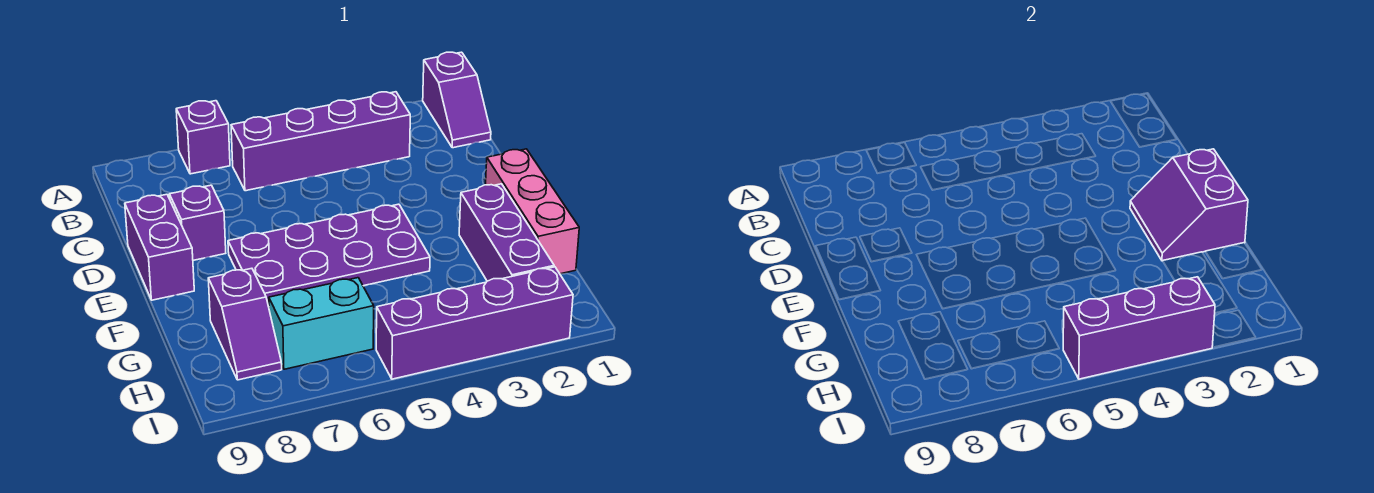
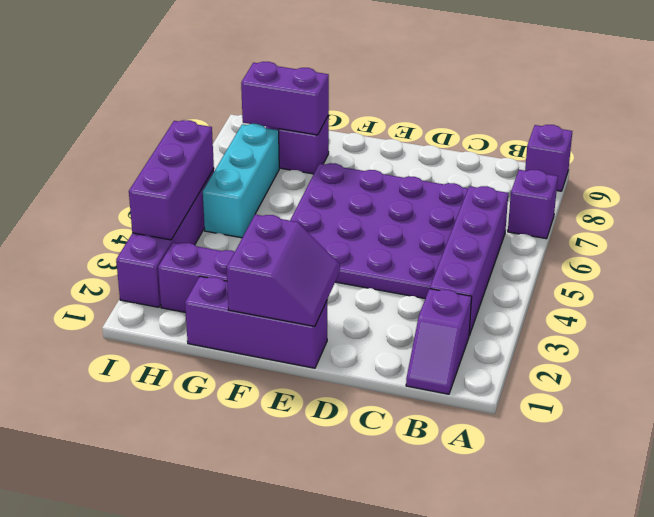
purple 1x2 slope [423,52,491,148] -> purple 1x2 slope turned to [406,289,472,394]
purple 1x1 brick [169,185,226,260] -> purple 1x1 brick moved to [525,125,572,191]
purple 1x2 brick [125,194,194,300] -> purple 1x2 brick moved to [241,62,329,135]
pink 1x3 brick [486,149,579,274] -> purple 1x3 brick [185,276,327,368]
purple 2x2 slope [1130,149,1248,261] -> purple 2x2 slope turned to [227,215,340,326]
purple 2x4 plate [228,204,430,307] -> purple 4x4 plate [290,163,468,298]
cyan 1x2 brick [269,278,374,369] -> cyan 1x3 brick [203,124,279,238]

